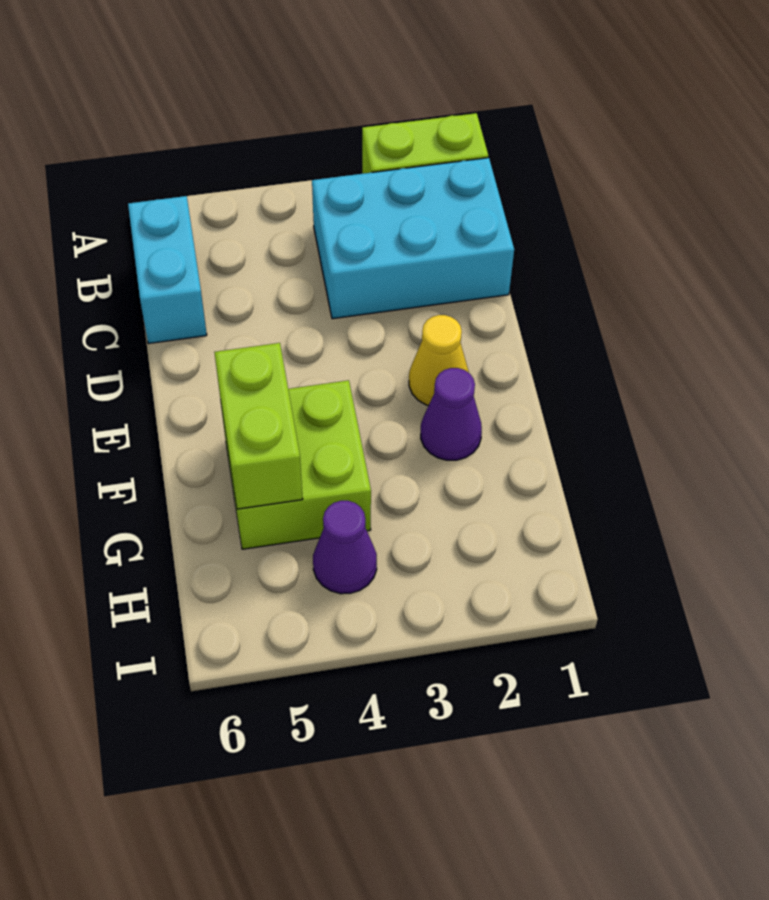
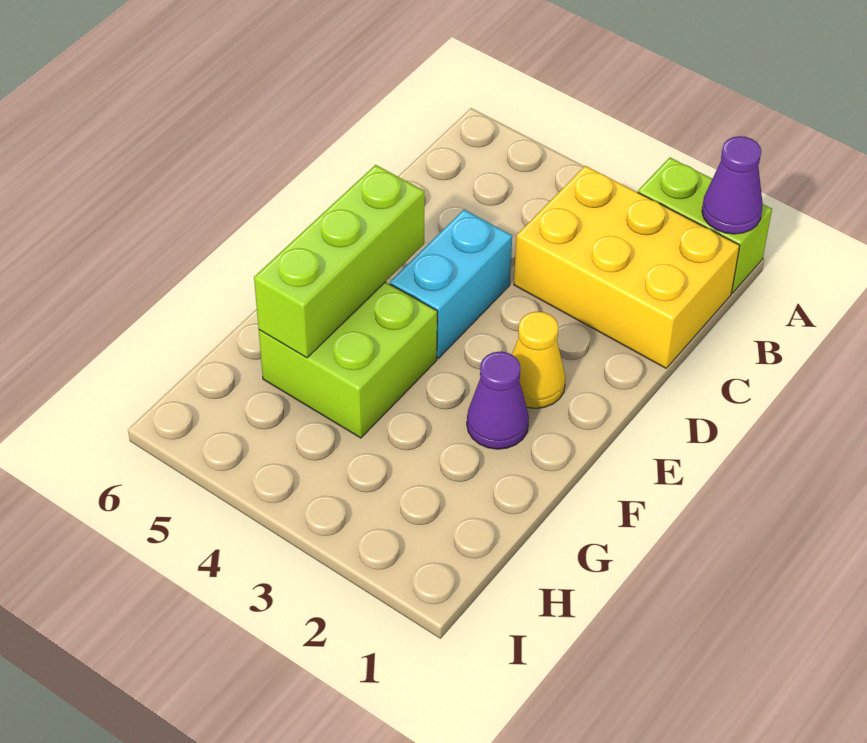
cyan 2x3 brick [312,158,514,319] -> yellow 2x3 brick [514,166,740,368]
cyan 1x2 brick [128,196,207,344] -> cyan 1x2 brick moved to [390,210,512,358]
lime 1x2 brick [214,343,303,509] -> lime 1x3 brick [254,165,425,358]
purple 1x1 cone [313,501,377,594] -> purple 1x1 cone moved to [702,136,763,234]

